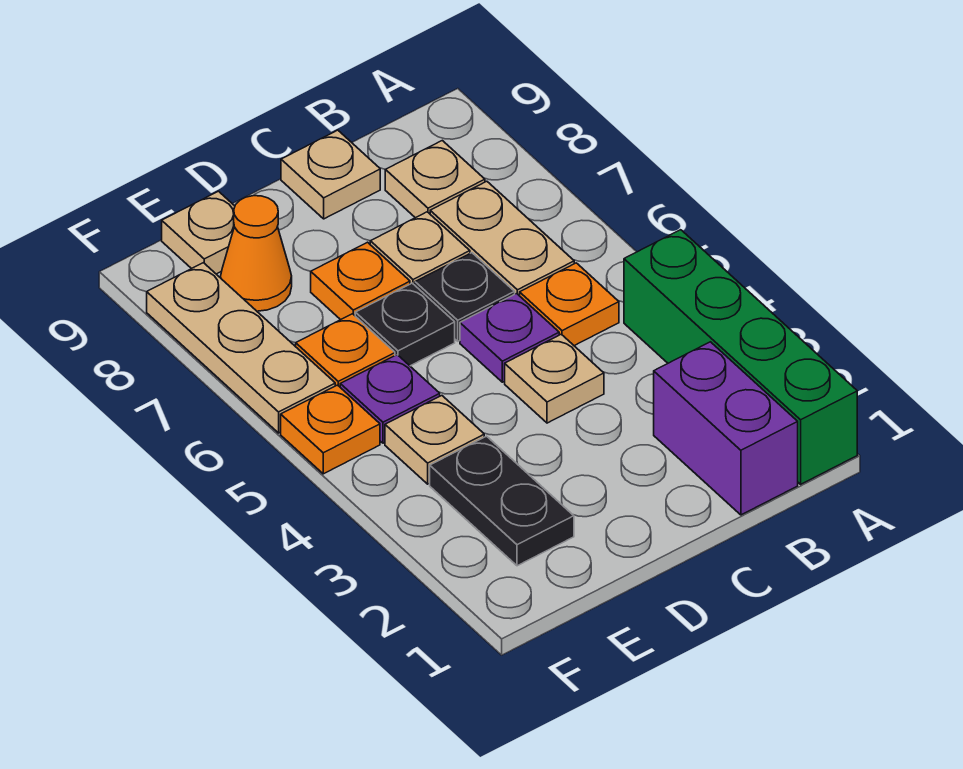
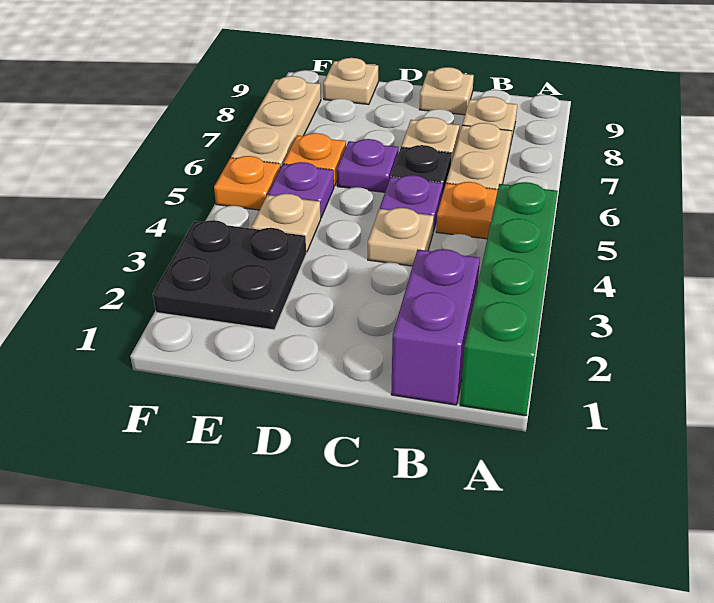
black 1x1 plate [355,283,455,366] -> purple 1x1 plate [337,139,398,192]
orange 1x1 plate [311,242,410,320] -> none
black 1x2 plate [430,436,574,566] -> black 2x2 plate [153,220,306,330]
orange 1x1 cone [221,196,292,311] -> none

